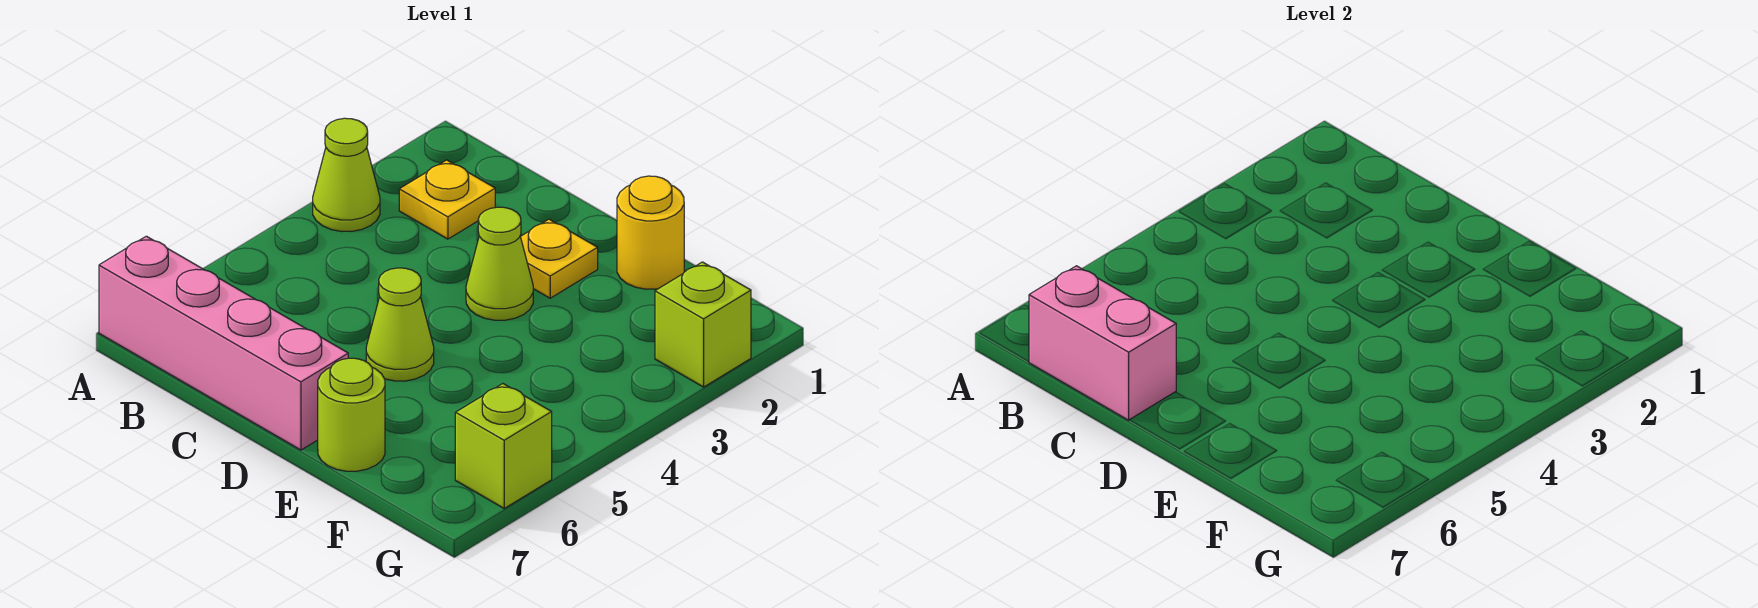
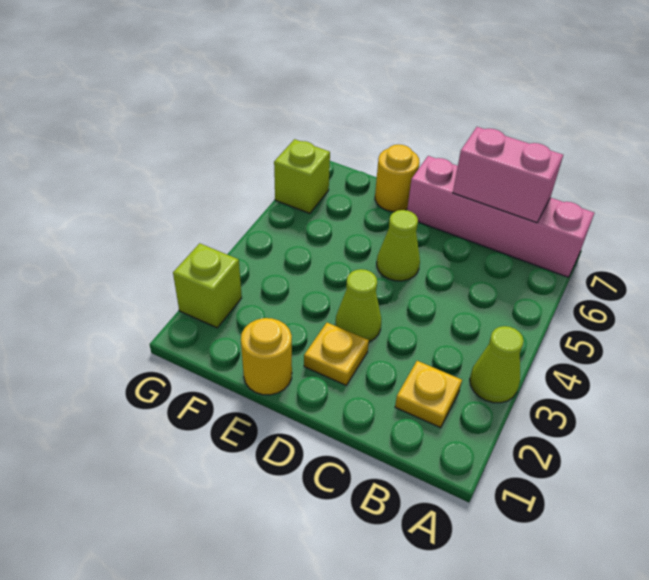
lime 1x1 round brick [318,358,385,471] -> yellow 1x1 round brick [375,144,420,212]

